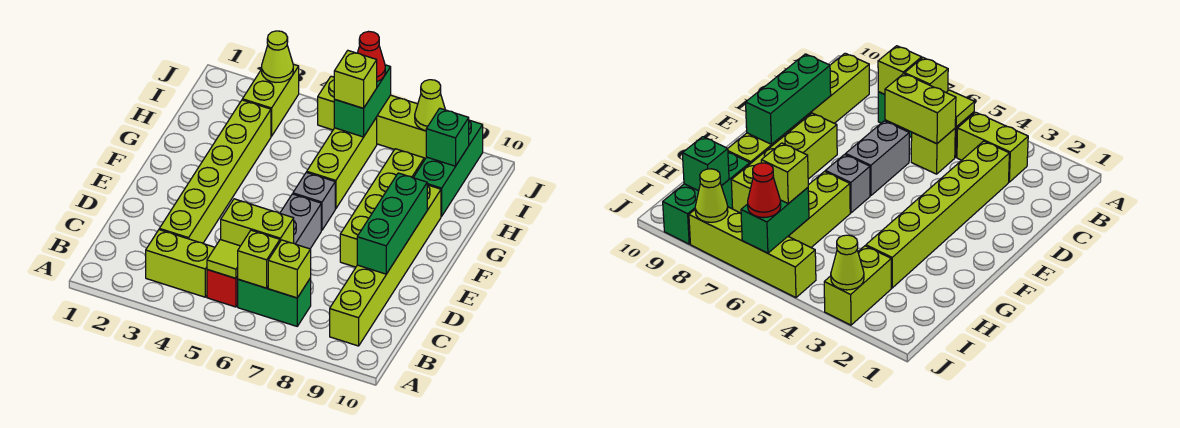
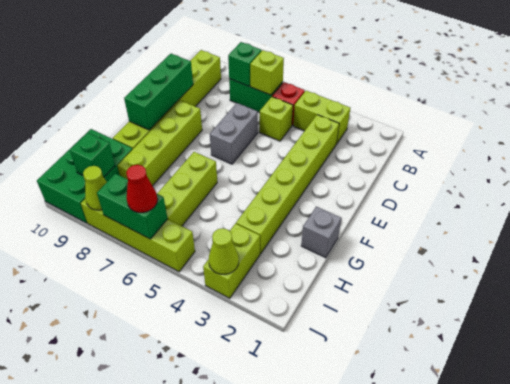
lime 1x1 tile [207,239,240,278] -> none
lime 1x1 brick [268,240,311,298] -> green 1x1 brick [228,42,262,86]
lime 1x2 brick [221,199,294,246] -> none
grey 1x1 brick [293,172,335,230] -> grey 1x1 brick moved to [301,207,341,258]
green 1x3 brick [413,120,483,216] -> green 2x3 brick [37,129,132,223]
green 1x2 brick [334,65,391,137] -> green 1x2 brick turned to [97,174,167,239]
lime 1x1 brick [334,51,377,108] -> none

